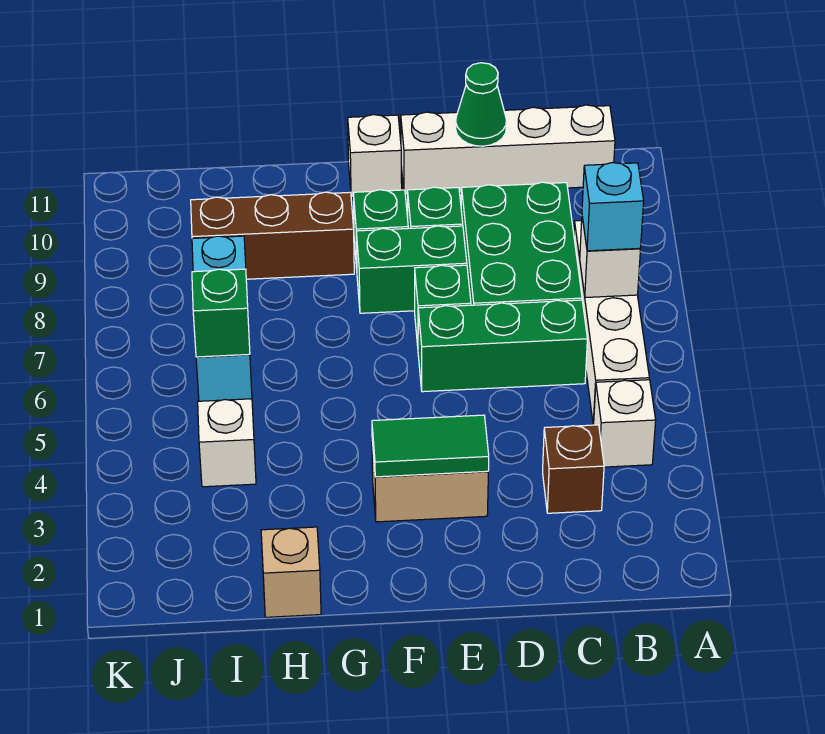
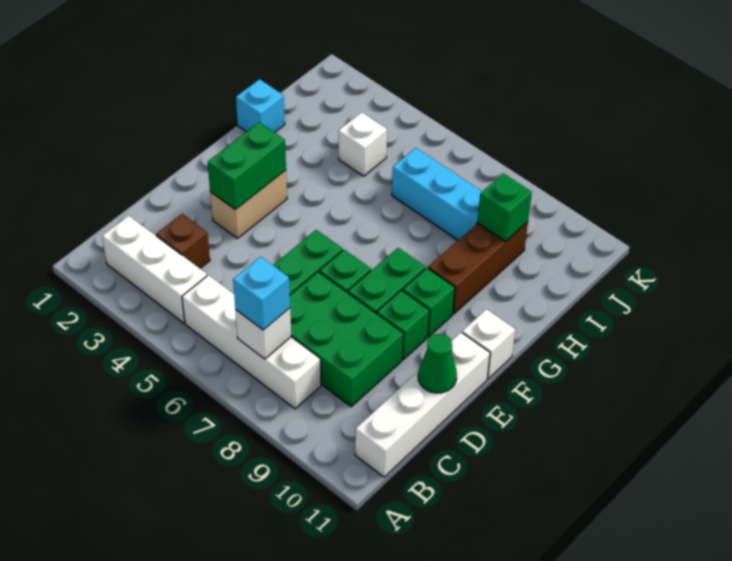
white 1x1 brick [594,380,656,467] -> white 1x3 brick [102,216,207,323]
green 1x2 tile [372,415,489,477] -> green 1x2 brick [208,122,286,210]
tan 1x1 brick [261,527,321,617] -> cyan 1x1 brick [236,79,285,132]
green 1x1 brick [192,269,250,357] -> green 1x1 brick moved to [478,174,532,242]

